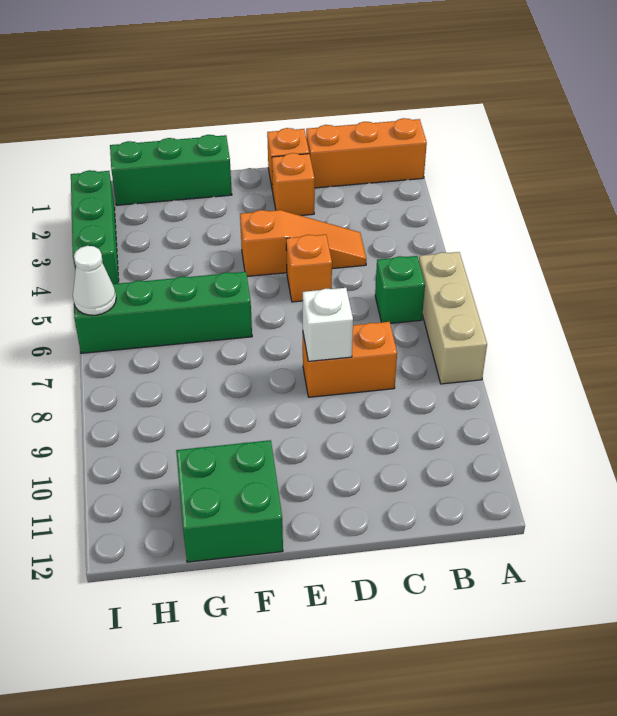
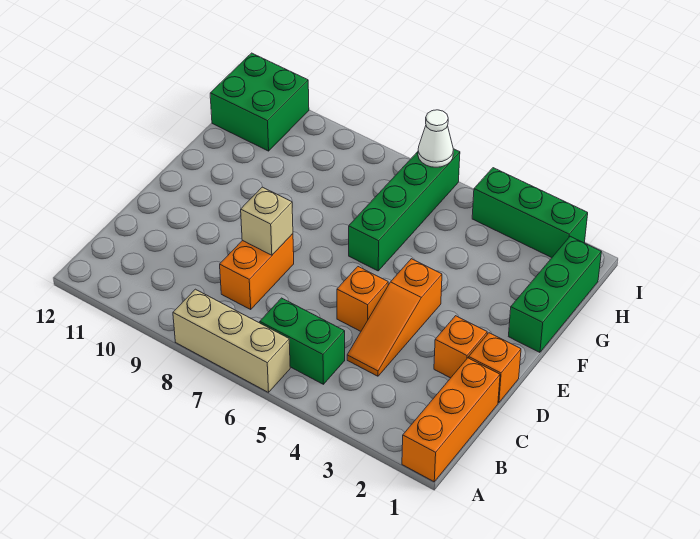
green 1x1 brick [375,256,425,323] -> green 1x2 brick [260,298,345,384]
white 1x1 brick [303,288,353,361] -> tan 1x1 brick [241,187,293,255]
green 2x2 brick [176,440,283,562] -> green 2x2 brick moved to [210,53,309,151]

